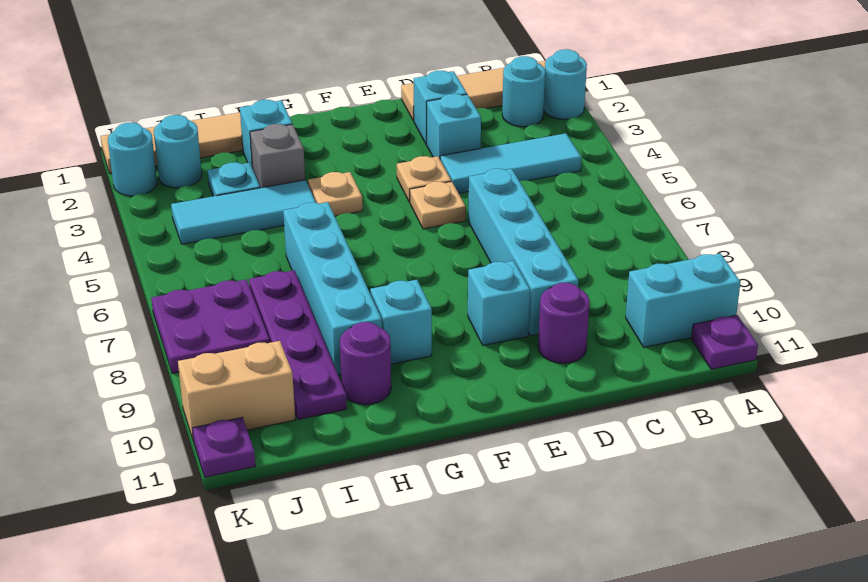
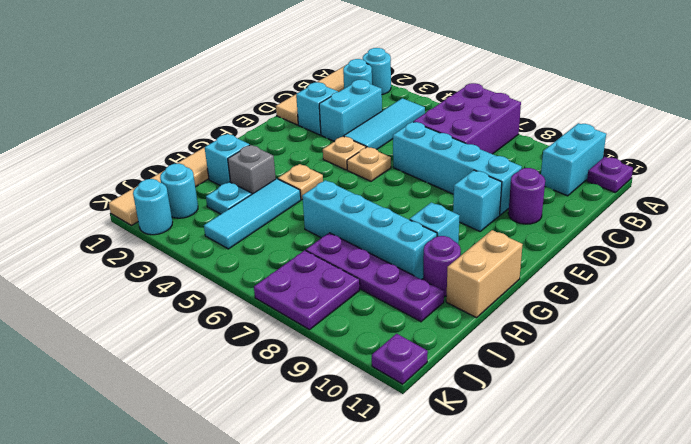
none -> purple 2x3 brick [414,83,521,154]
cyan 1x1 brick [426,94,481,158] -> cyan 1x2 brick [319,80,382,142]
tan 1x2 brick [178,341,295,441] -> tan 1x2 brick moved to [446,230,523,318]

